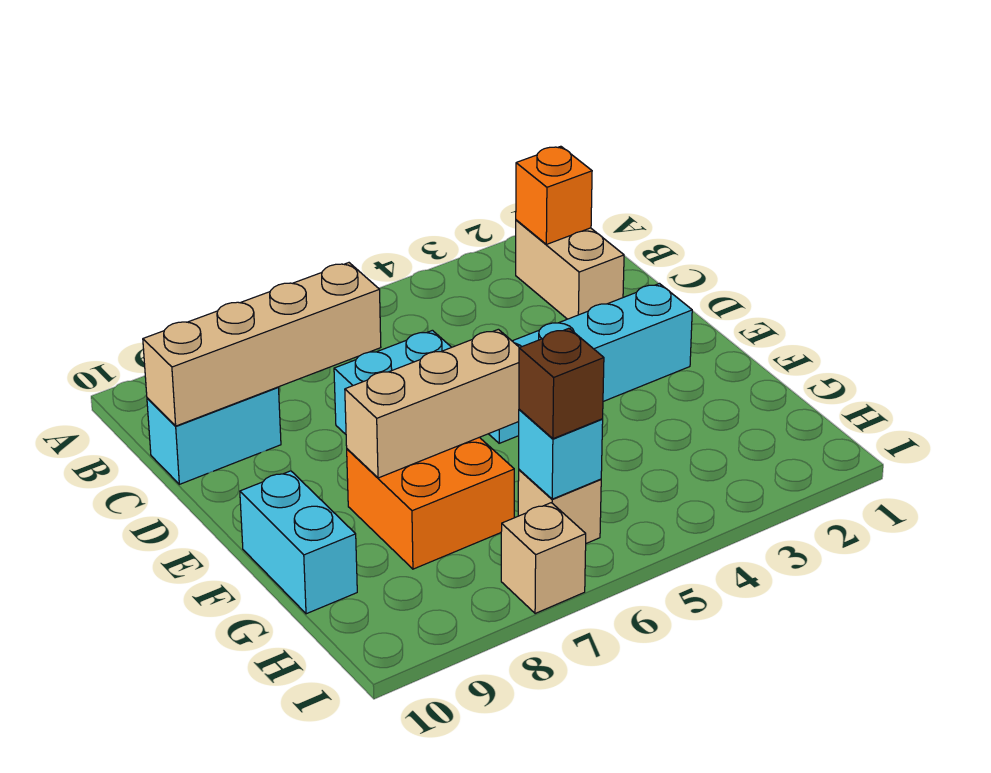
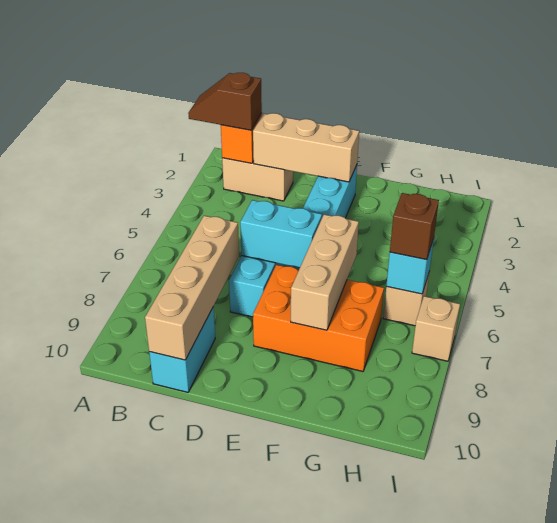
none -> brown 1x2 slope [188,73,262,130]
none -> tan 1x3 brick [253,113,359,182]
orange 2x2 brick [347,437,514,569] -> orange 2x3 brick [253,265,384,371]
cyan 1x2 brick [240,471,357,614] -> cyan 1x2 brick moved to [240,200,322,268]

